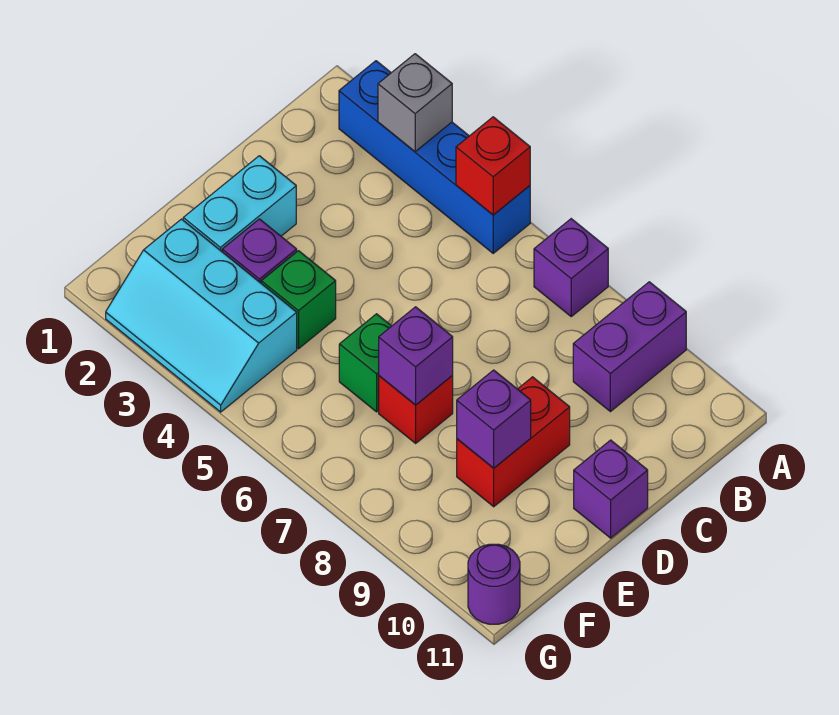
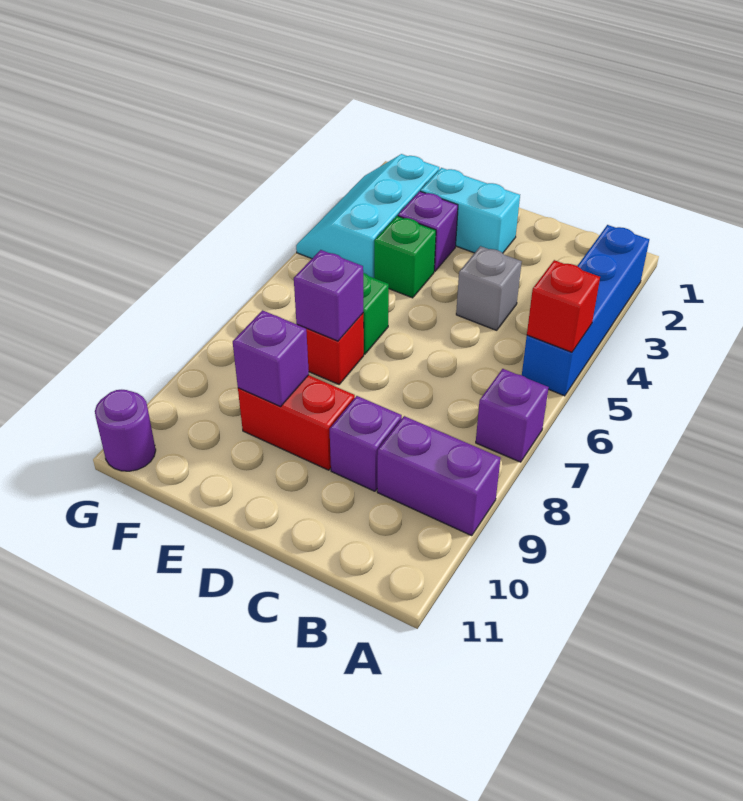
grey 1x1 brick [378,54,452,152] -> grey 1x1 brick moved to [456,246,522,330]
purple 1x1 brick [574,440,648,538] -> purple 1x1 brick moved to [330,396,402,491]

